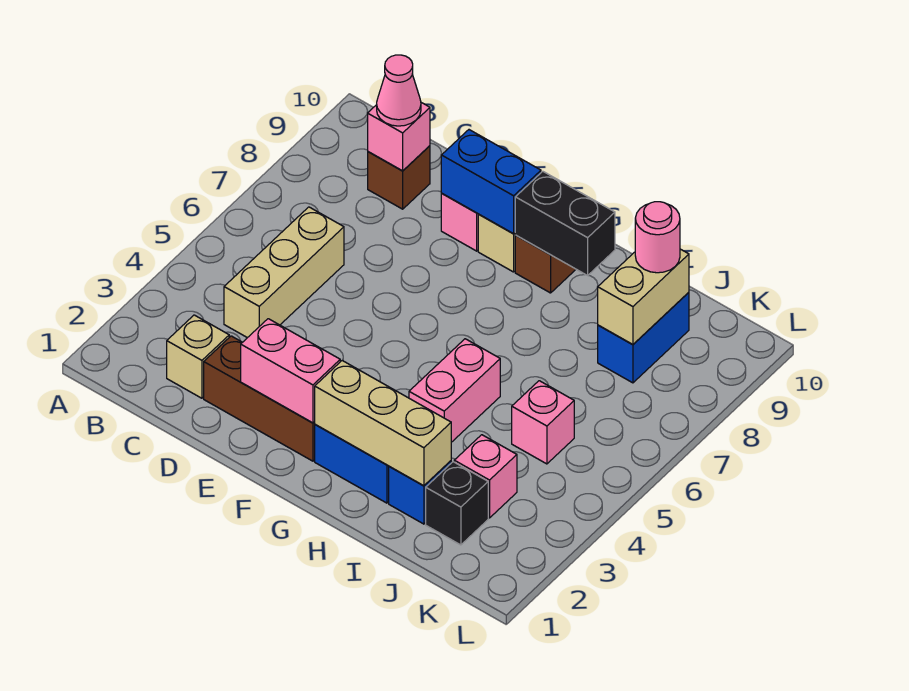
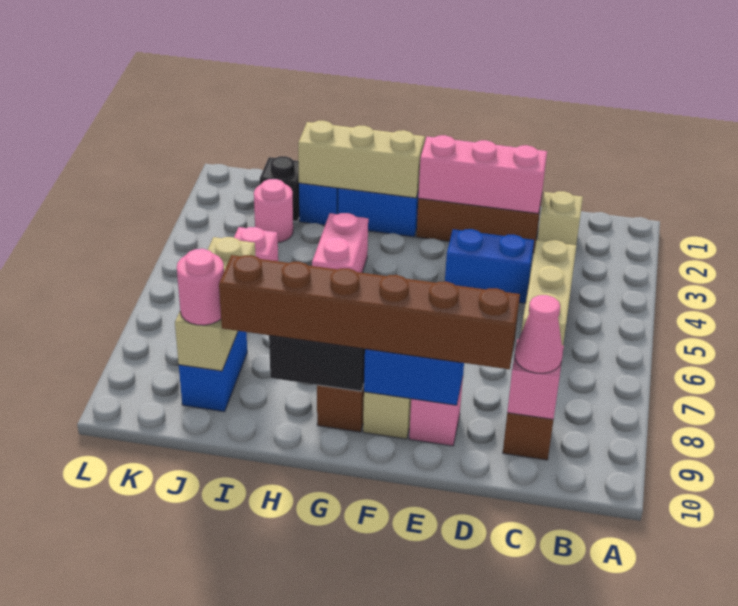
none -> blue 1x2 brick [445,229,534,303]
none -> brown 1x6 brick [219,255,520,369]
pink 1x2 brick [241,319,340,423] -> pink 1x3 brick [418,135,547,214]
pink 1x1 brick [454,435,517,518] -> pink 1x1 round brick [254,179,293,243]
tan 1x2 brick [598,249,689,345] -> tan 1x3 brick [175,237,255,371]

